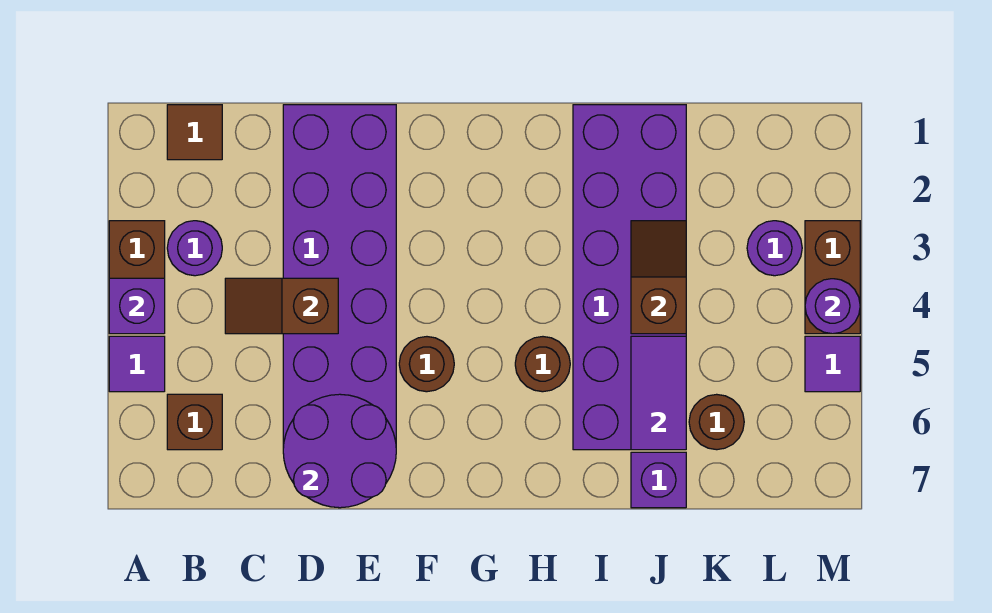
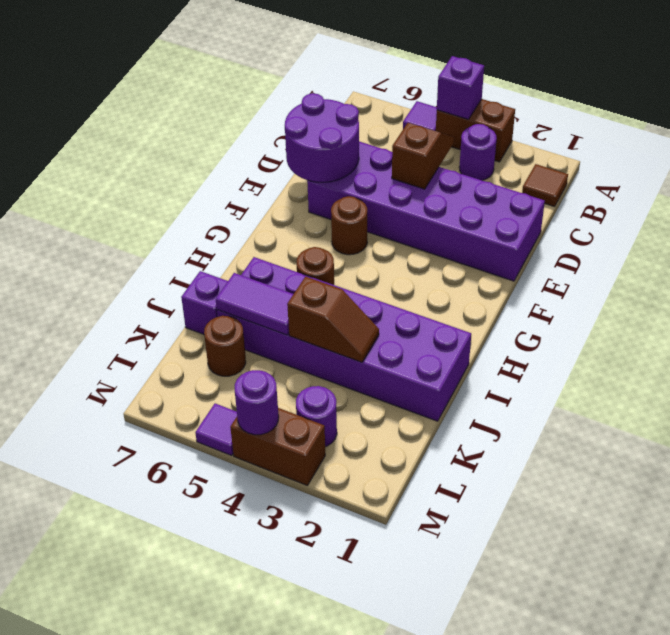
brown 1x1 brick [167,394,222,450] -> none

